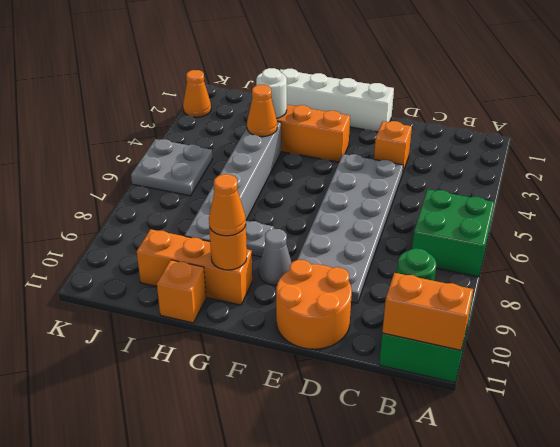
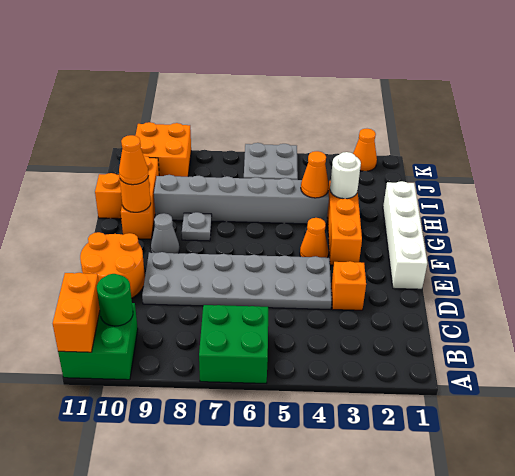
none -> orange 1x1 cone [300,218,328,258]
none -> orange 2x2 brick [135,122,191,177]

